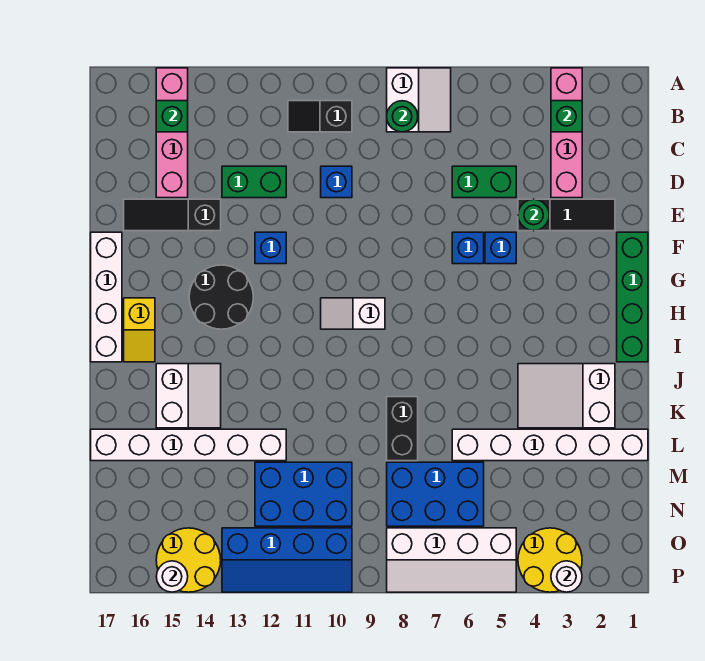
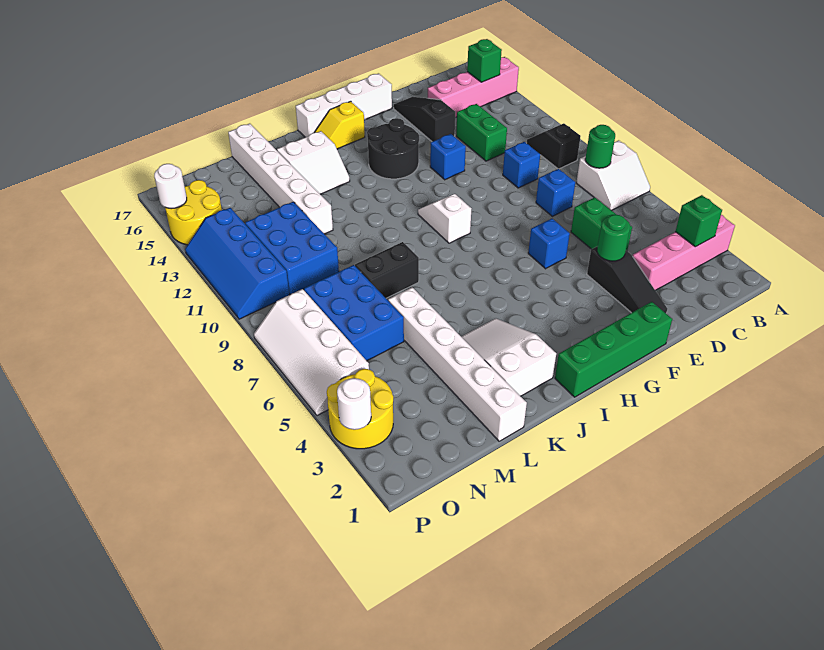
blue 1x1 brick [485,232,516,264] -> blue 1x1 brick moved to [536,169,575,216]

